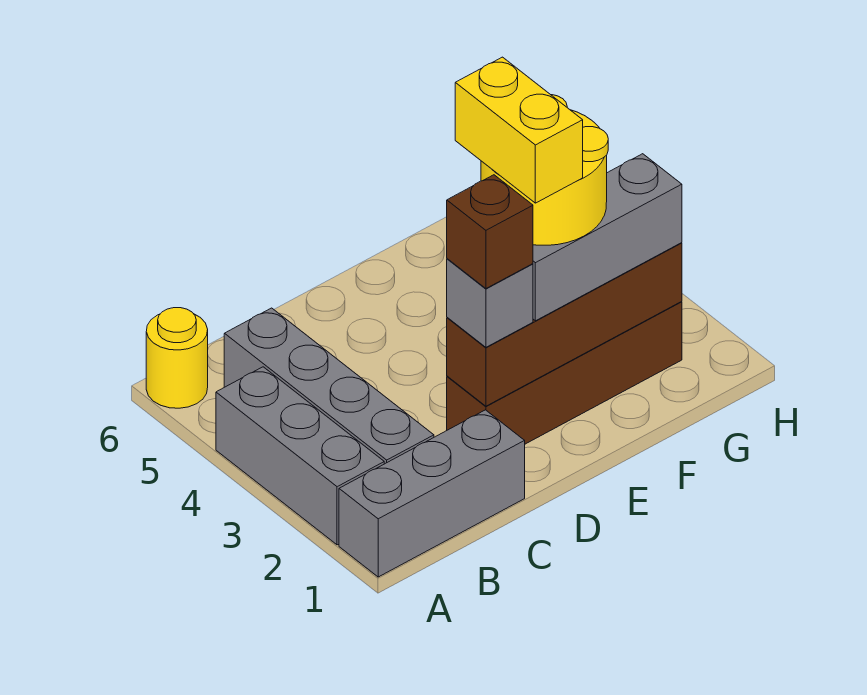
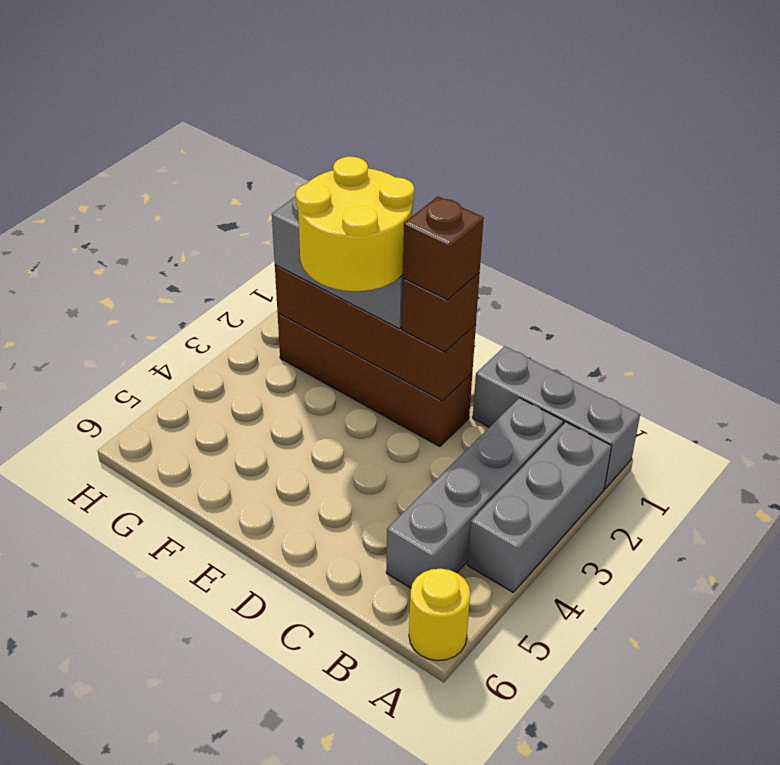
grey 1x1 brick [447,259,533,347] -> brown 1x1 brick [402,273,480,352]
yellow 1x2 brick [455,57,583,203] -> none

